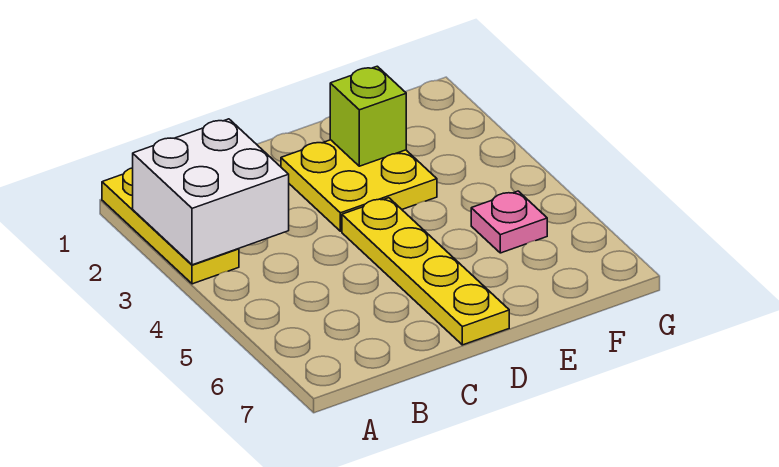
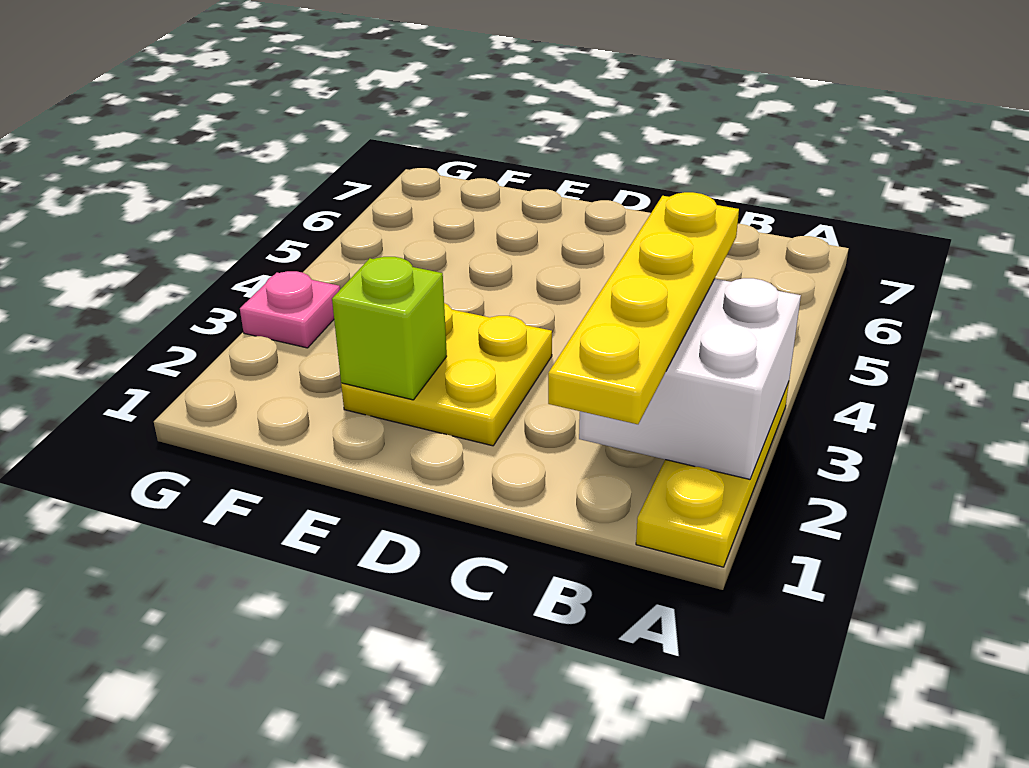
yellow 1x4 plate [342,198,509,345] -> yellow 1x4 plate moved to [548,192,739,424]
pink 1x1 plate [471,191,547,253] -> pink 1x1 plate moved to [240,271,340,348]

